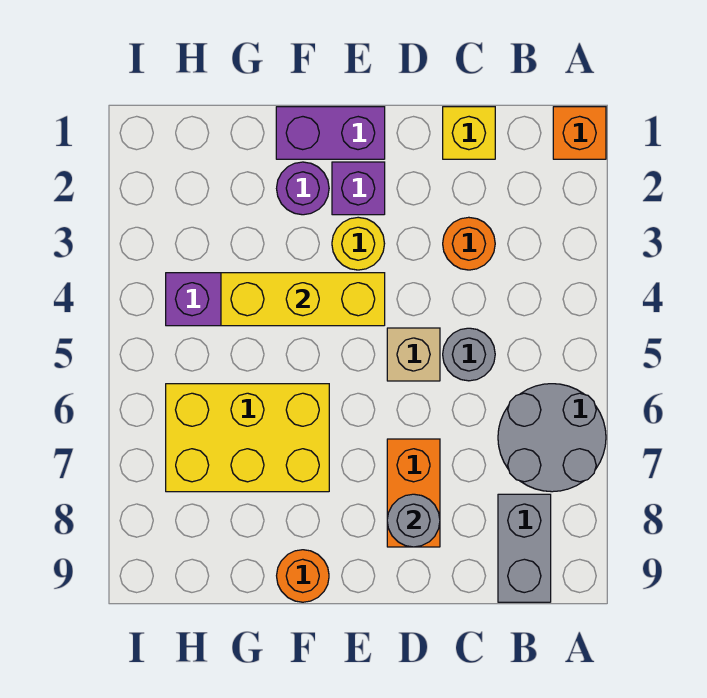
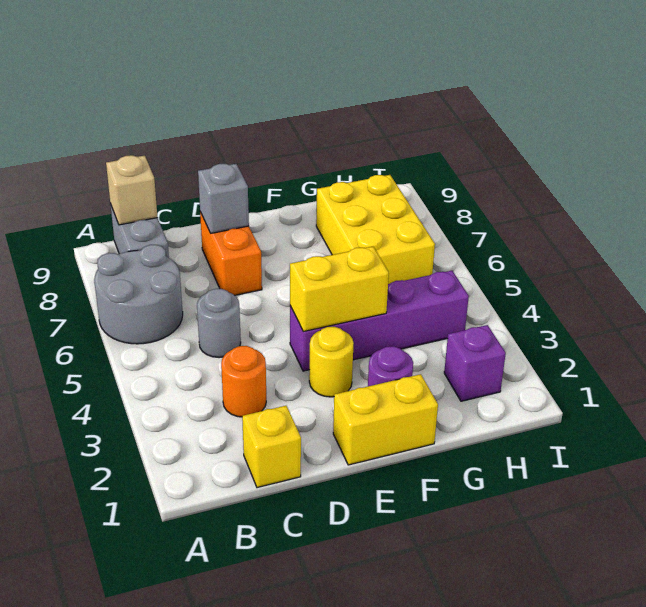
orange 1x1 brick [553,107,606,159] -> none
tan 1x1 brick [387,328,440,381] -> tan 1x1 brick moved to [106,155,158,225]
grey 1x1 round brick [387,494,440,547] -> grey 1x1 brick [198,164,249,233]
purple 1x2 brick [276,107,385,159] -> yellow 1x2 brick [333,374,438,465]
purple 1x1 brick [332,162,385,215] -> purple 1x1 brick moved to [444,325,506,401]
yellow 1x3 brick [221,273,385,326] -> yellow 1x2 brick [290,247,389,332]
yellow 2x3 brick [166,384,329,492] -> yellow 2x3 brick turned to [316,175,435,284]
orange 1x1 round brick [277,550,329,602] -> none

